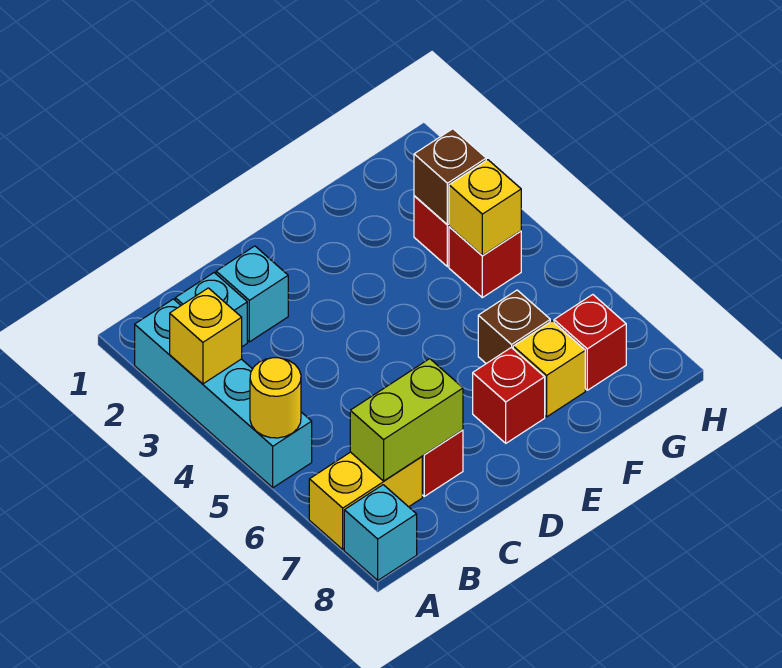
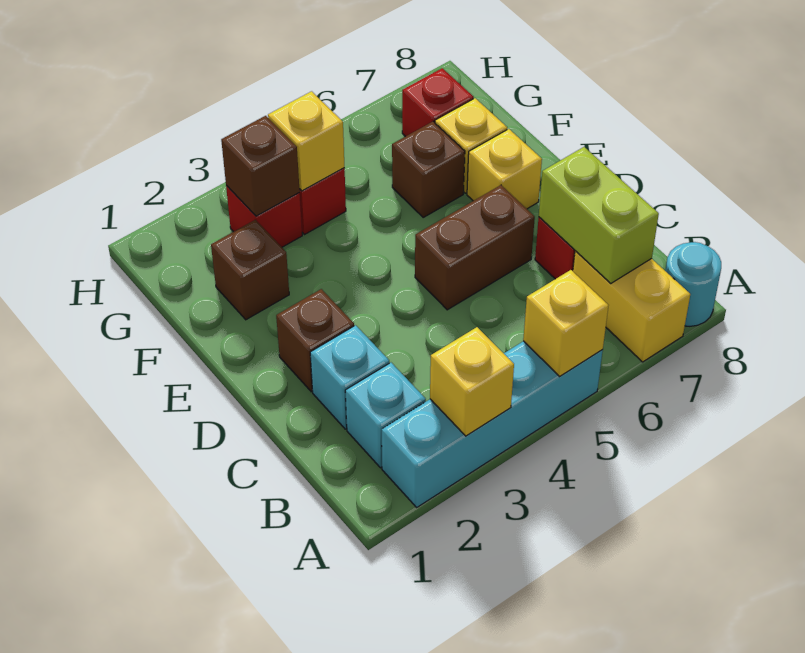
yellow 1x1 round brick [250,358,301,438] -> yellow 1x1 brick [523,270,608,376]
cyan 1x1 brick [344,485,417,580] -> cyan 1x1 round brick [665,242,721,326]
none -> brown 1x1 brick [276,289,354,392]
none -> brown 1x2 brick [415,185,535,310]
red 1x1 brick [473,348,545,443] -> yellow 1x1 brick [467,129,542,209]
none -> brown 1x1 brick [211,220,289,320]

